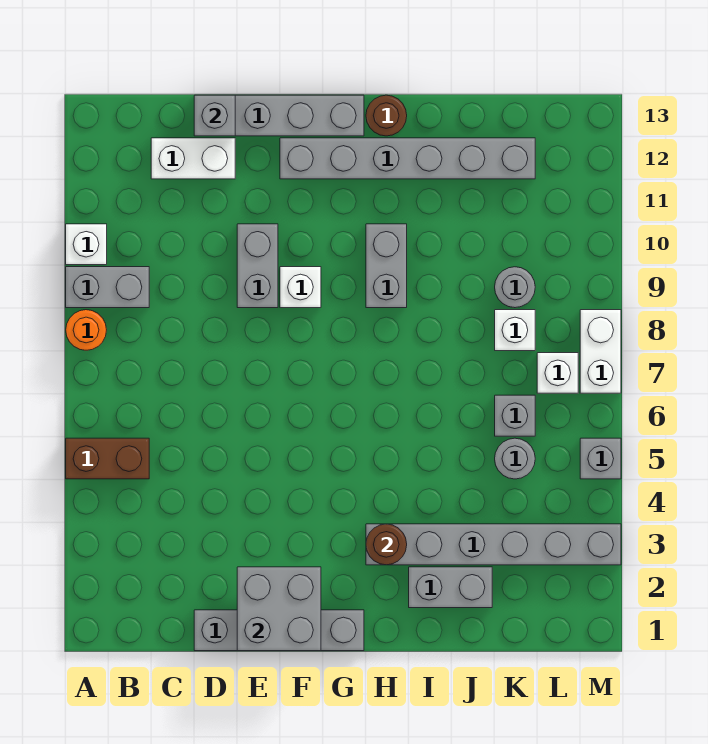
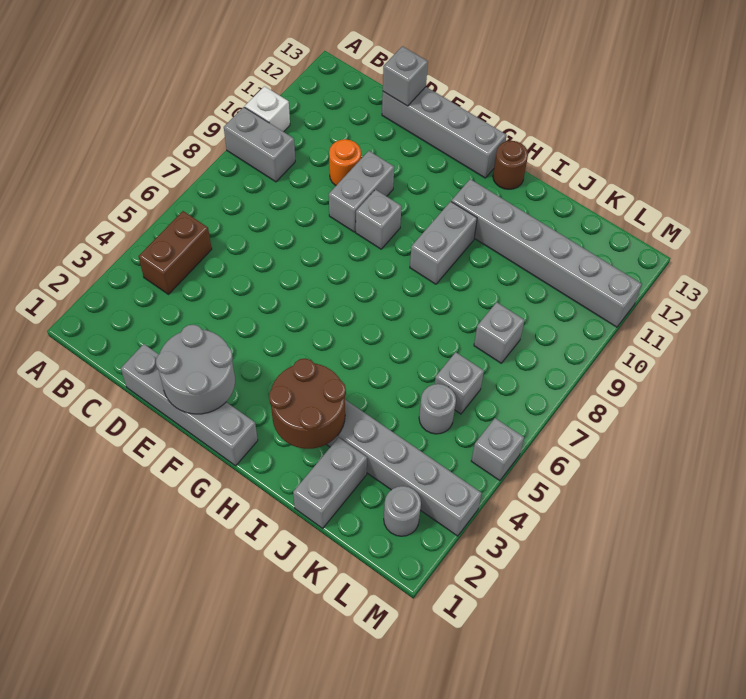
brown 1x2 brick [66,438,149,479] -> brown 1x2 brick turned to [139,211,212,294]
orange 1x1 round brick [66,310,106,350] -> orange 1x1 round brick moved to [329,139,361,185]
white 1x2 brick [151,138,235,179] -> none
grey 2x2 brick [237,567,321,651] -> grey 2x2 round brick [156,325,235,414]
white 1x1 brick [280,267,321,308] -> grey 1x1 brick [356,190,402,249]
grey 1x6 brick [280,138,535,179] -> grey 1x6 brick moved to [451,179,642,327]
brown 1x1 round brick [366,524,407,565] -> brown 2x2 round brick [269,358,346,449]
grey 1x2 brick [409,567,492,608] -> grey 1x2 brick turned to [293,438,367,528]
white 1x1 brick [495,310,535,351] -> grey 1x1 brick [474,302,524,363]
grey 1x1 round brick [495,267,535,308] -> grey 1x1 round brick moved to [384,486,421,536]
white 1x1 brick [537,353,578,393] -> none
white 1x2 brick [580,310,621,393] -> none

